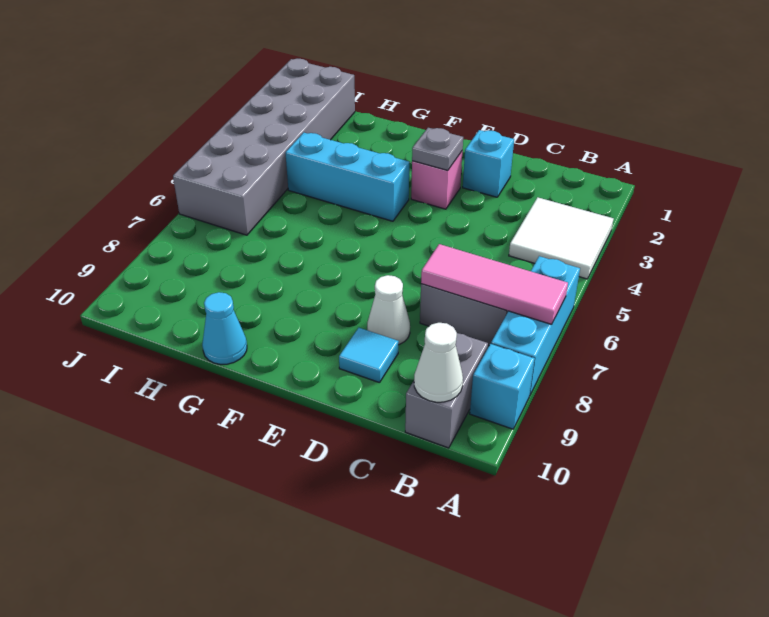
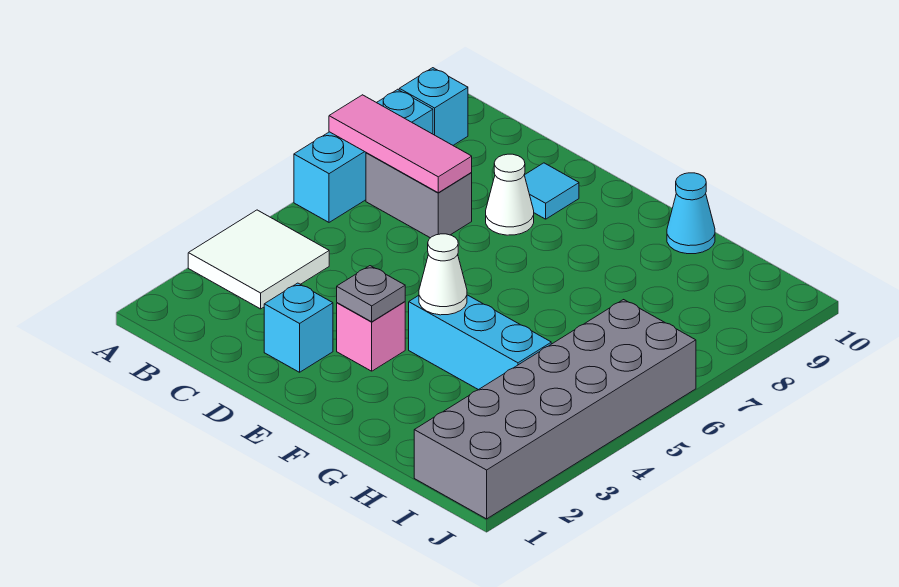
grey 1x2 brick [405,333,488,448] -> none
white 1x1 cone [414,323,463,402] -> white 1x1 cone moved to [419,234,467,315]

